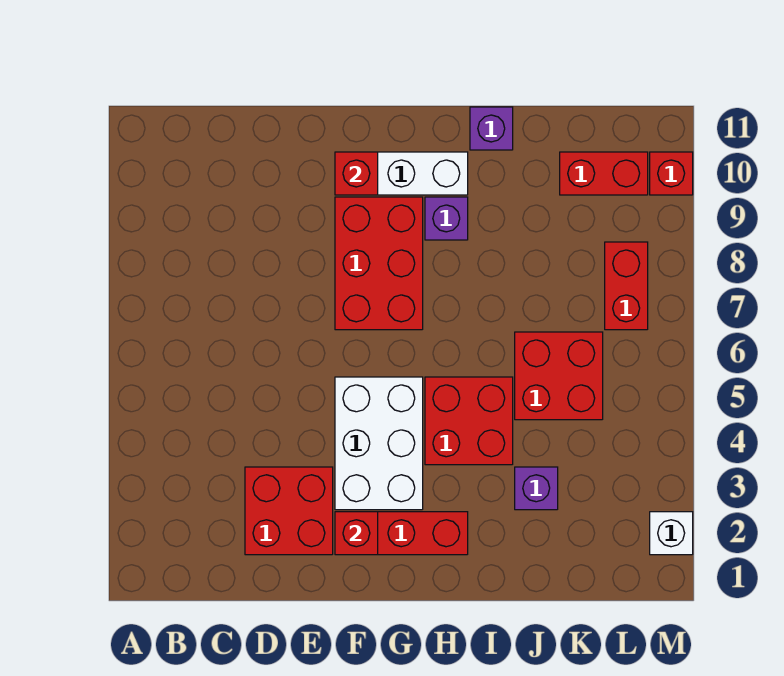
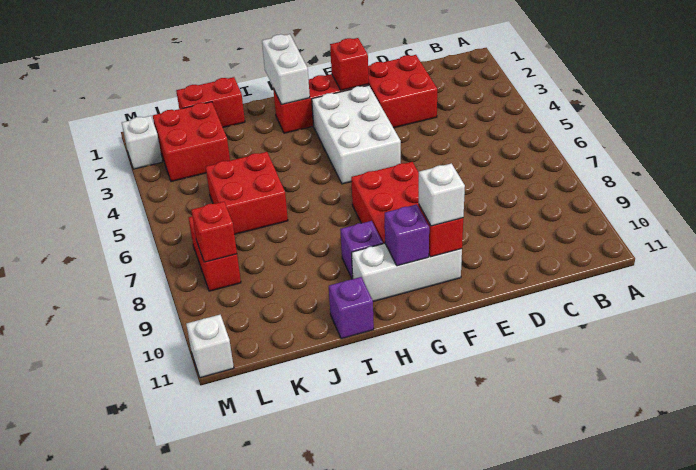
none -> white 1x1 brick [419,163,465,226]
none -> white 1x2 brick [262,34,310,104]
red 2x2 brick [425,377,513,465] -> red 2x2 brick moved to [153,102,230,181]
purple 1x1 brick [515,467,558,510] -> purple 1x1 brick moved to [384,204,429,266]
red 1x2 brick [560,152,648,195] -> red 1x2 brick moved to [176,77,245,127]
red 1x1 brick [650,152,693,195] -> red 1x1 brick moved to [191,202,237,262]
none -> white 1x1 brick [186,315,234,378]

